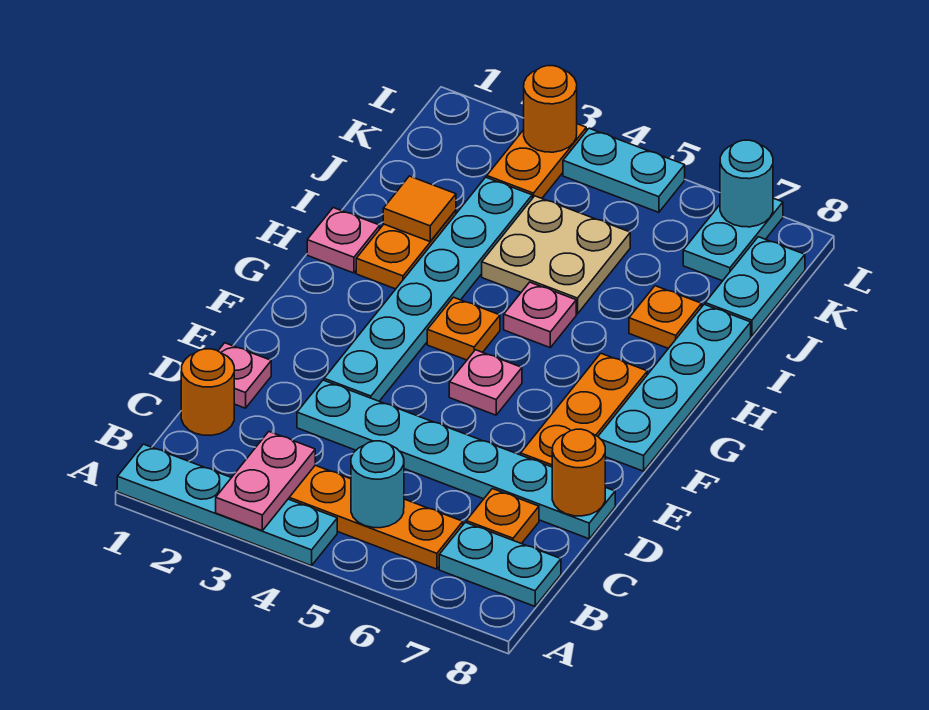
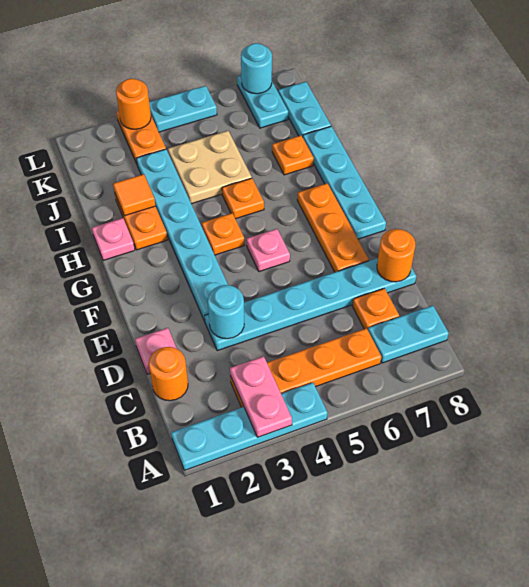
cyan 1x1 round brick [351,441,404,528] -> cyan 1x1 round brick moved to [208,285,244,339]
pink 1x1 plate [504,282,576,347] -> orange 1x1 plate [222,178,264,219]

